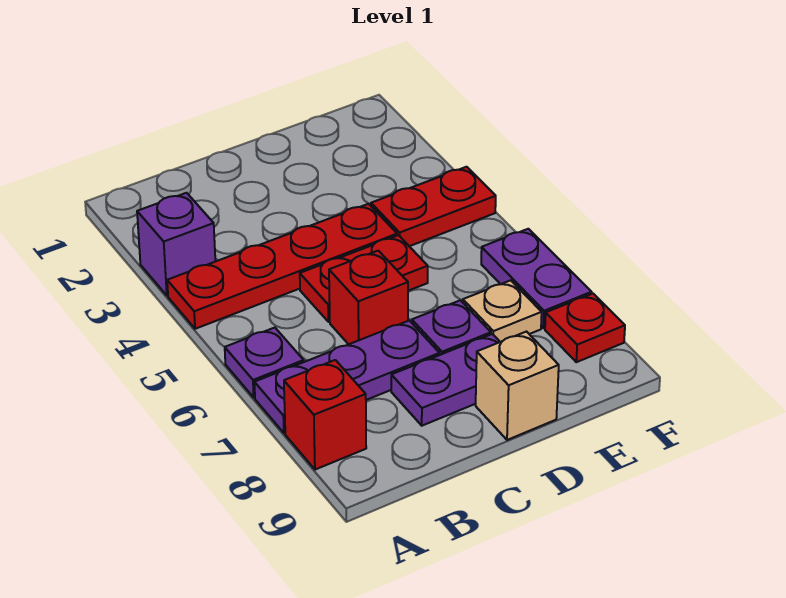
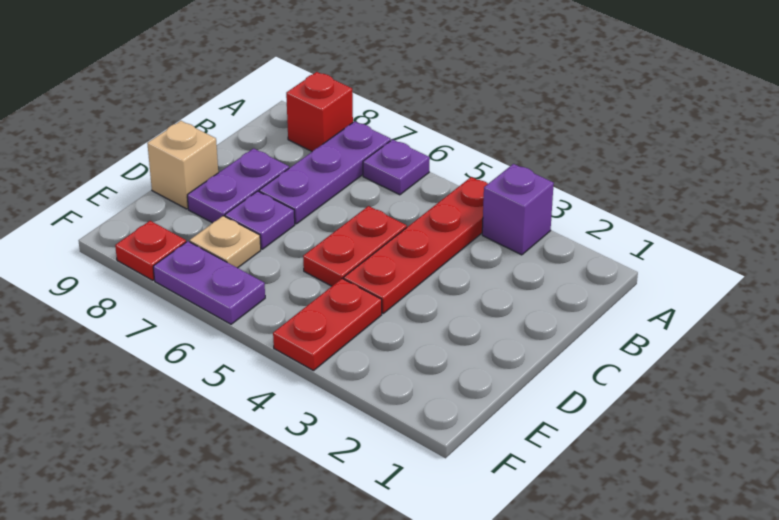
red 1x1 brick [329,251,408,344] -> none

